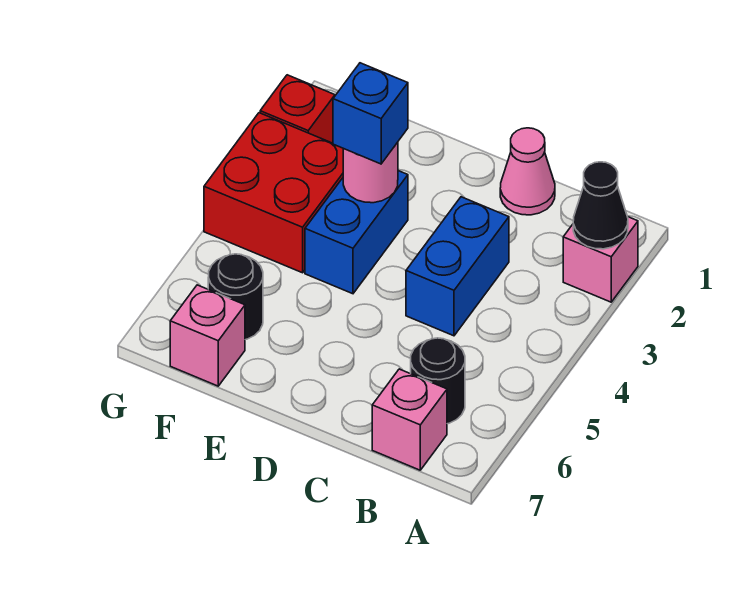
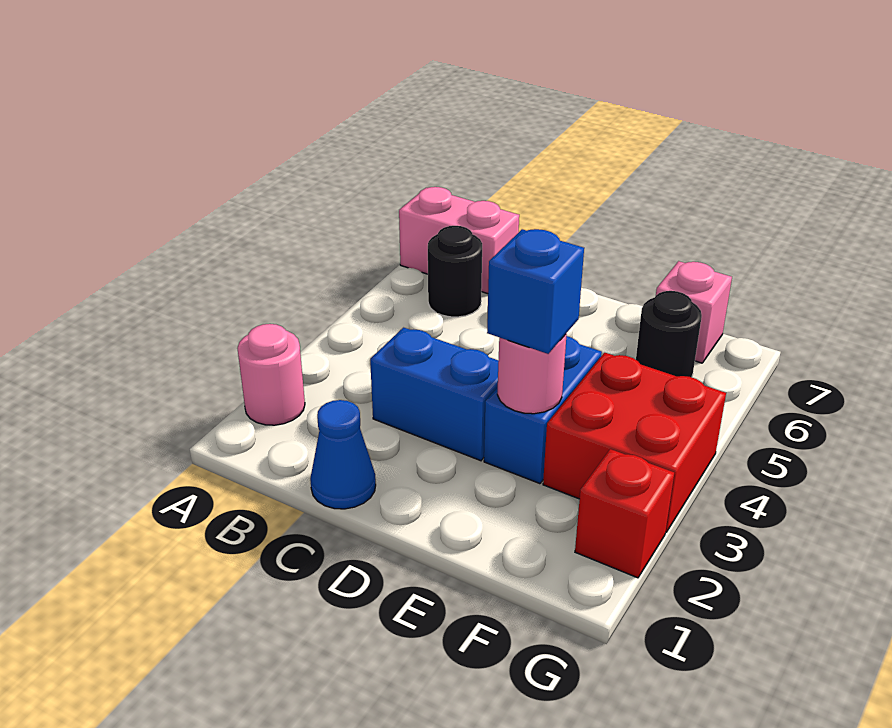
pink 1x1 brick [563,217,638,302] -> pink 1x1 round brick [237,324,305,425]
black 1x1 cone [573,162,628,249] -> none
pink 1x1 brick [372,369,447,470] -> pink 1x2 brick [399,187,519,294]
pink 1x1 cone [500,128,555,215] -> blue 1x1 cone [310,400,376,509]
blue 1x2 brick [406,197,509,336] -> blue 1x2 brick turned to [370,328,499,461]

